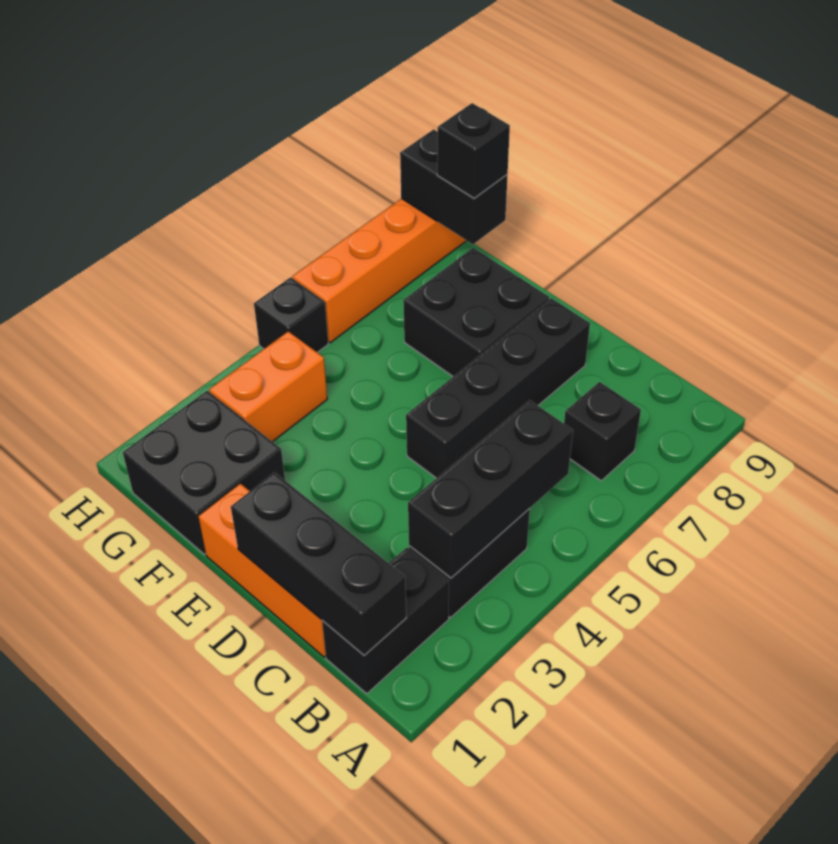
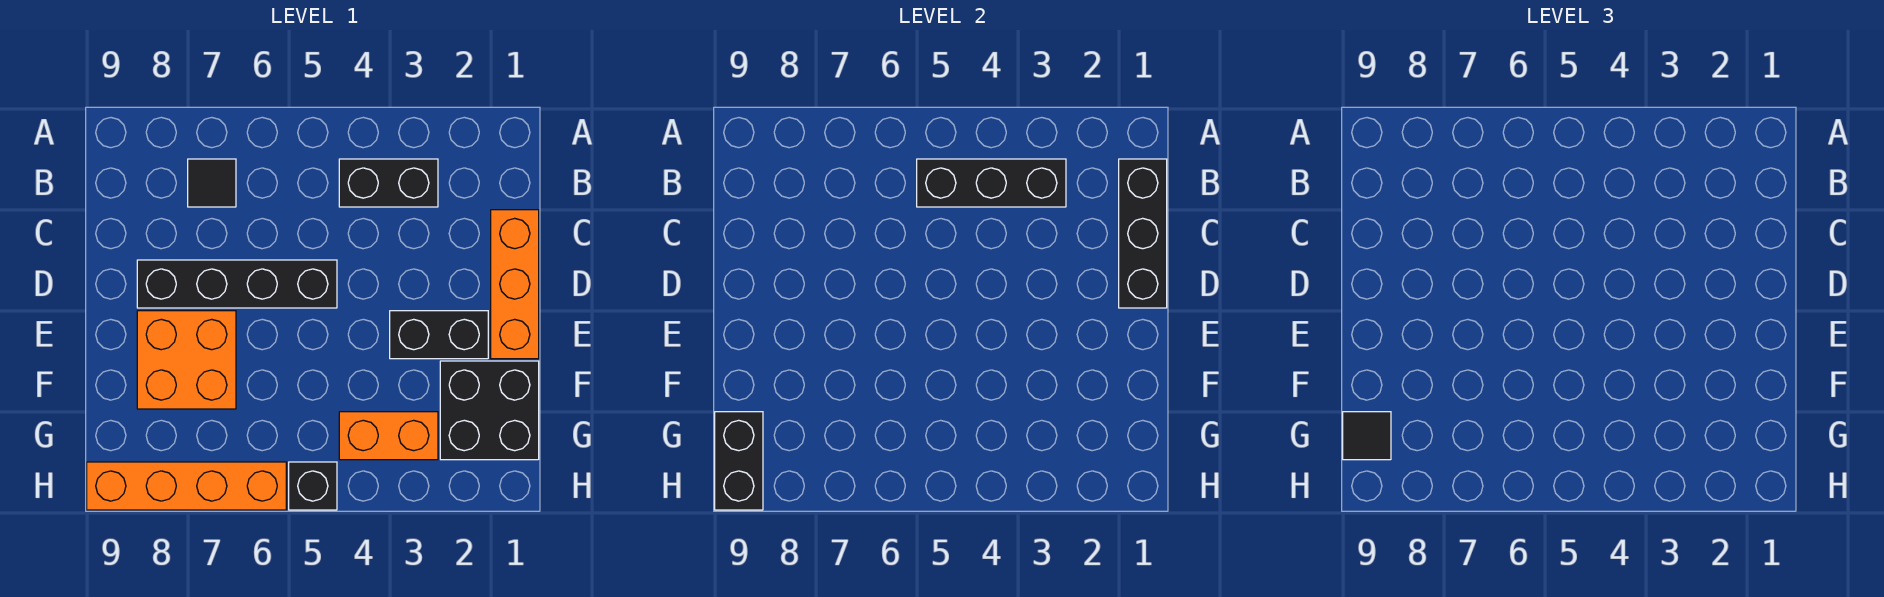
black 1x2 brick [322,548,449,694] -> black 1x2 brick moved to [390,311,488,359]
black 1x1 brick [564,382,641,481] -> black 1x1 tile [188,159,236,207]
black 2x2 brick [403,248,549,377] -> orange 2x2 brick [137,311,236,409]
black 1x1 brick [437,103,510,198] -> black 1x1 tile [1343,412,1391,460]

